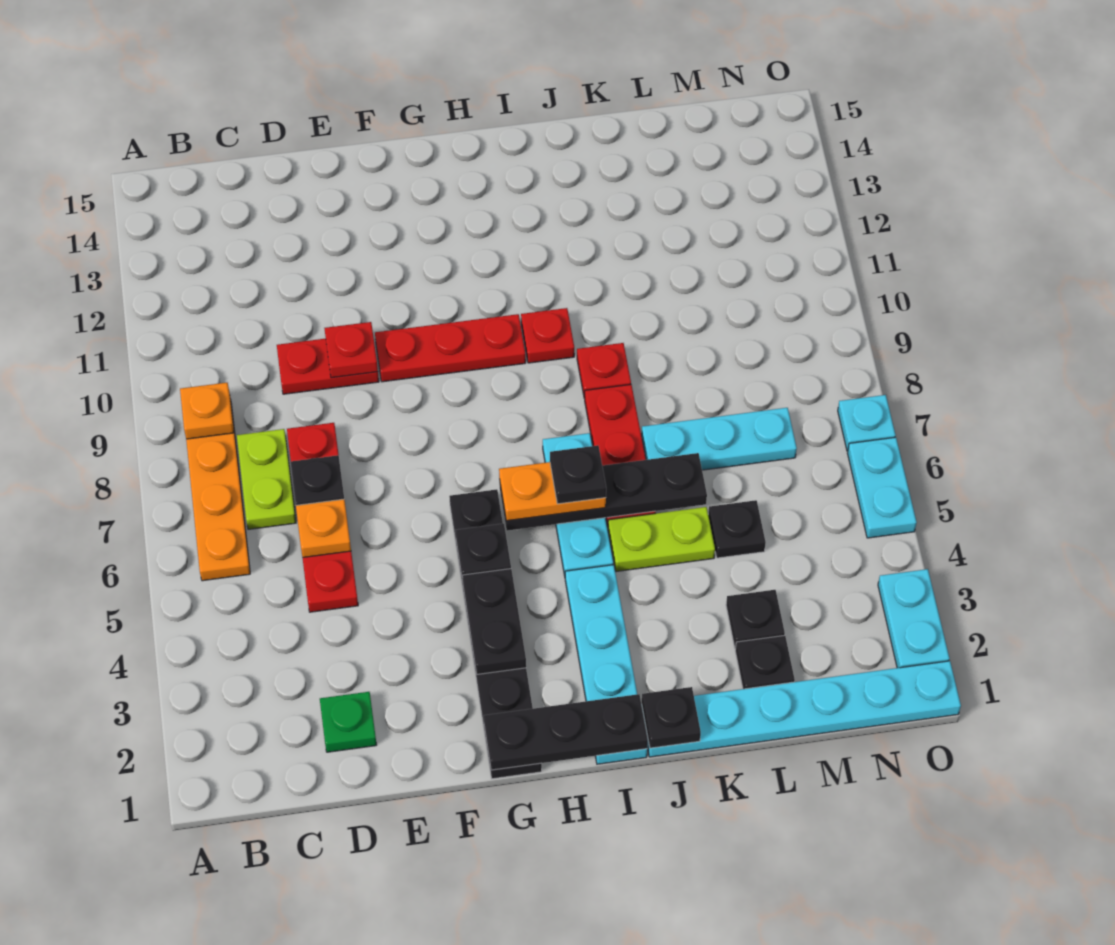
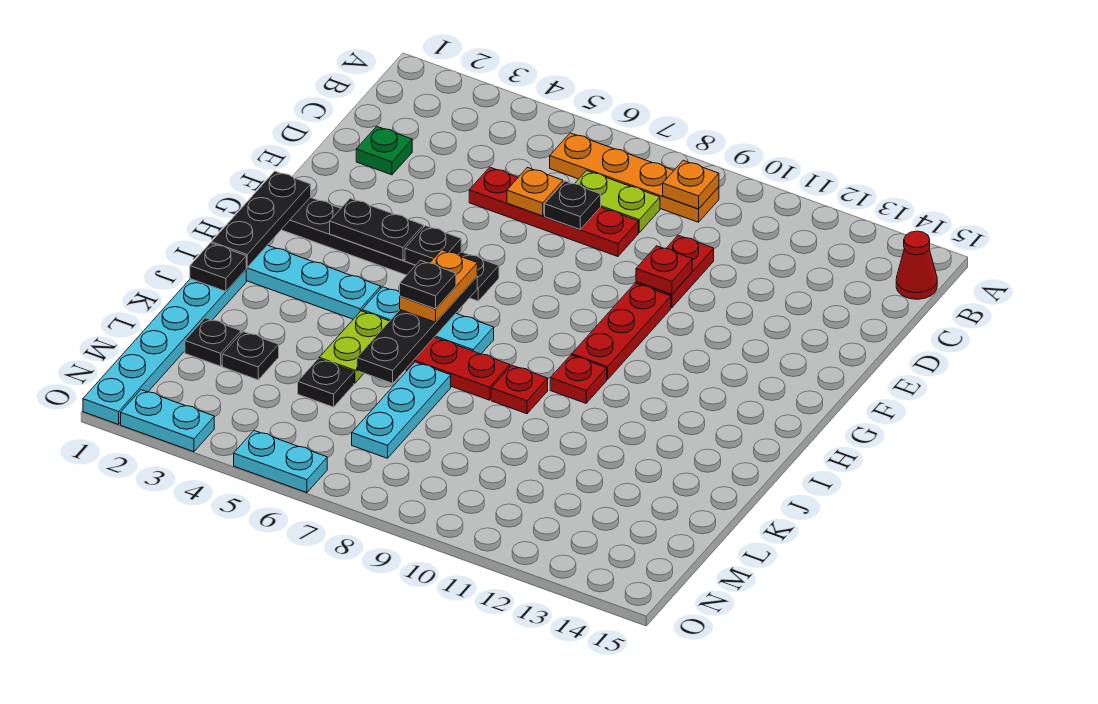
none -> red 1x1 cone [896,231,937,299]
cyan 1x1 plate [838,395,896,451] -> none

